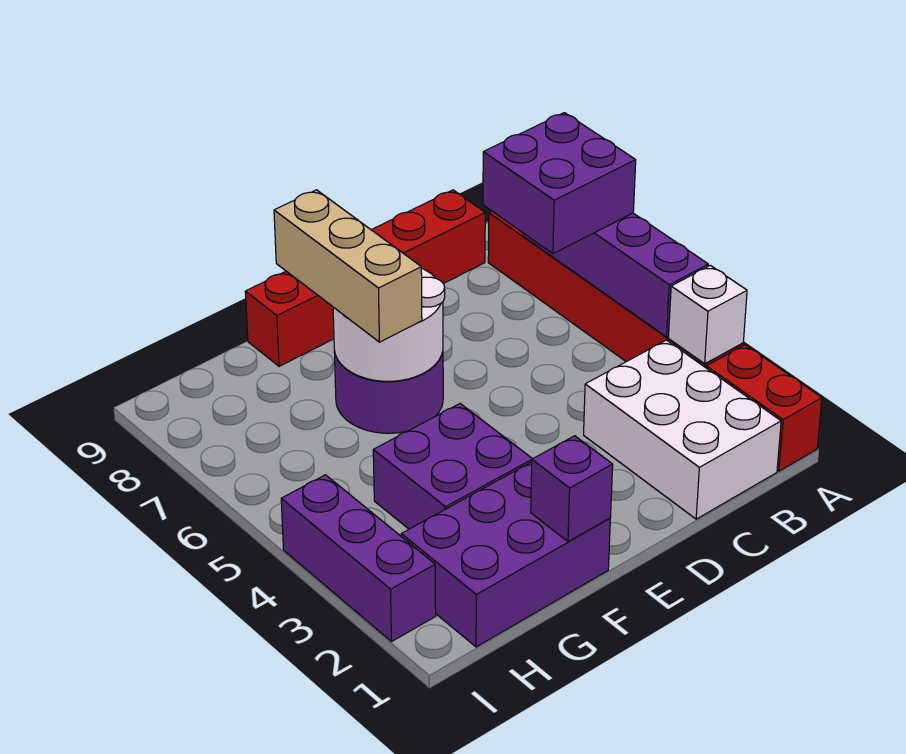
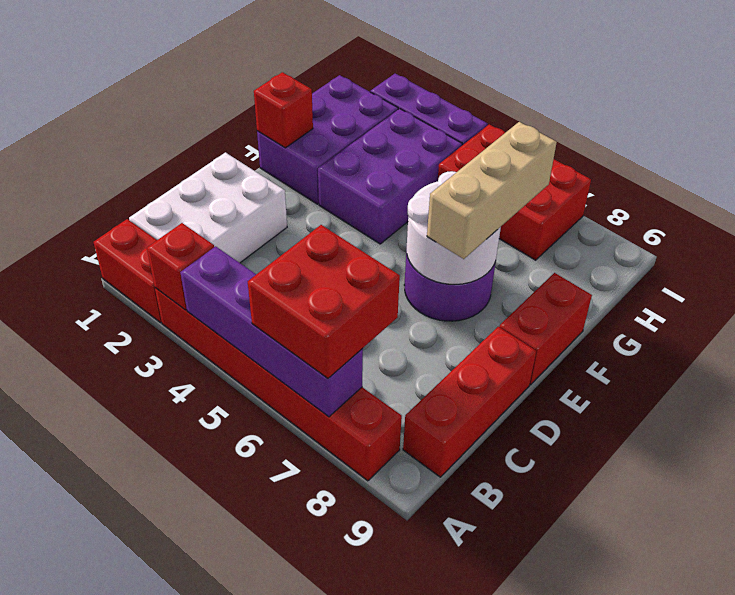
white 1x1 brick [668,265,747,364] -> red 1x1 brick [147,223,214,310]
purple 2x2 brick [483,113,636,254] -> red 2x2 brick [248,225,400,378]
white 2x3 brick [584,340,781,519] -> white 2x3 brick turned to [129,152,287,263]
purple 1x1 brick [531,436,613,542] -> red 1x1 brick [254,72,313,148]
purple 2x2 brick [373,404,532,529] -> purple 2x3 brick [318,109,462,244]
tan 1x3 brick [274,190,422,342] -> tan 1x3 brick turned to [427,122,557,259]
none -> red 2x3 brick [438,124,591,260]

